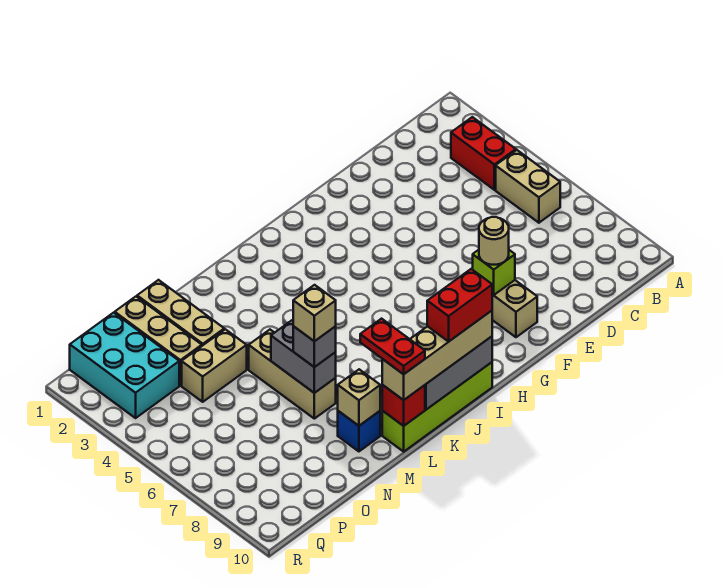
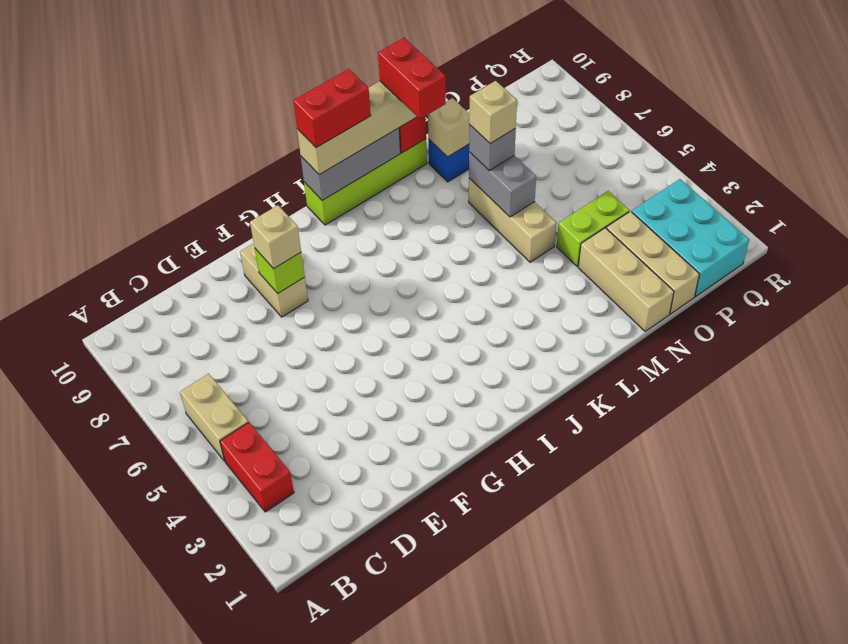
tan 1x1 round brick [479,217,509,265] -> tan 1x1 brick [250,205,301,269]
red 1x2 plate [360,319,425,374] -> red 1x2 brick [378,38,446,119]
tan 1x2 brick [182,329,247,402] -> lime 1x2 brick [557,191,629,266]

